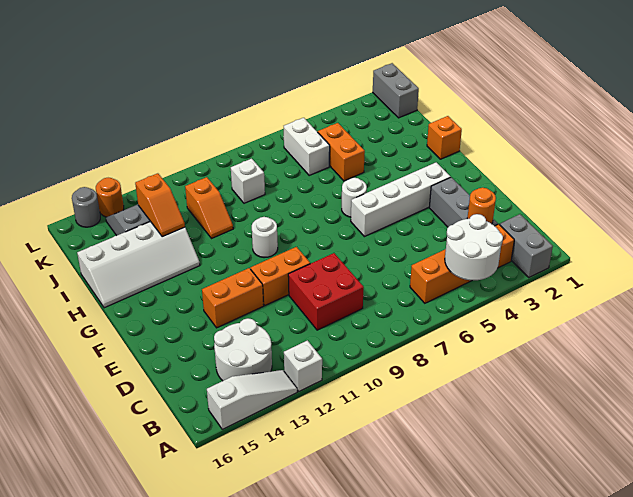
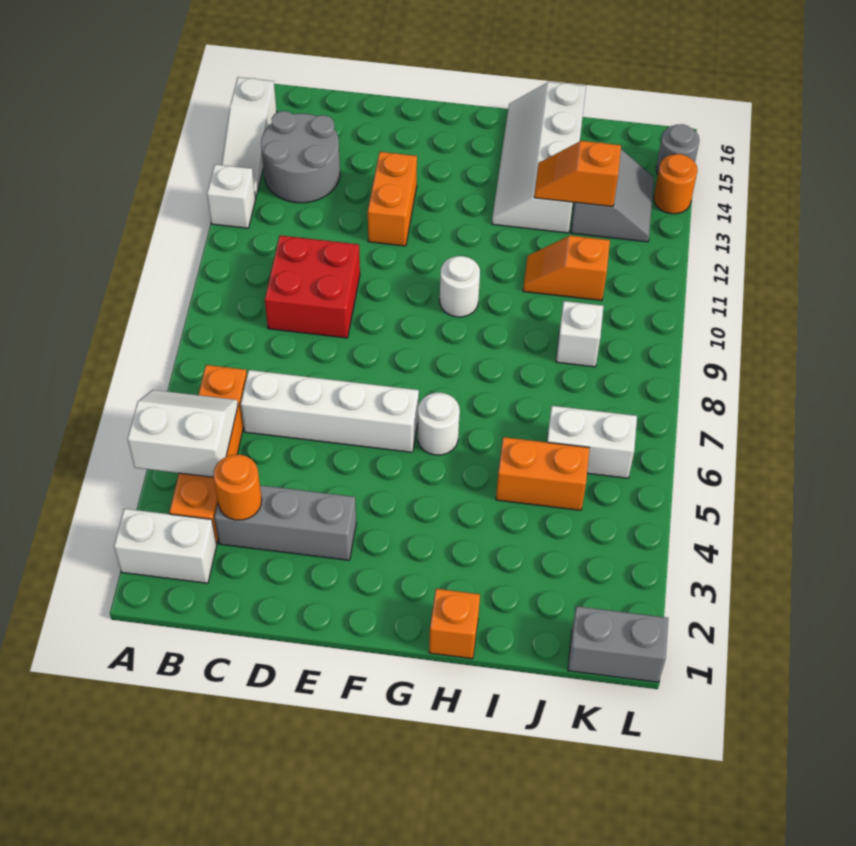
grey 1x2 brick [500,214,553,277] -> white 1x2 brick [114,509,217,583]
white 2x2 round brick [445,214,503,280] -> white 2x2 slope [128,390,238,477]
white 2x2 round brick [214,318,272,381] -> grey 2x2 round brick [261,111,340,203]
orange 1x2 brick [250,247,310,305] -> none
white 1x4 brick [351,162,451,237] -> white 1x4 brick turned to [241,370,419,452]

